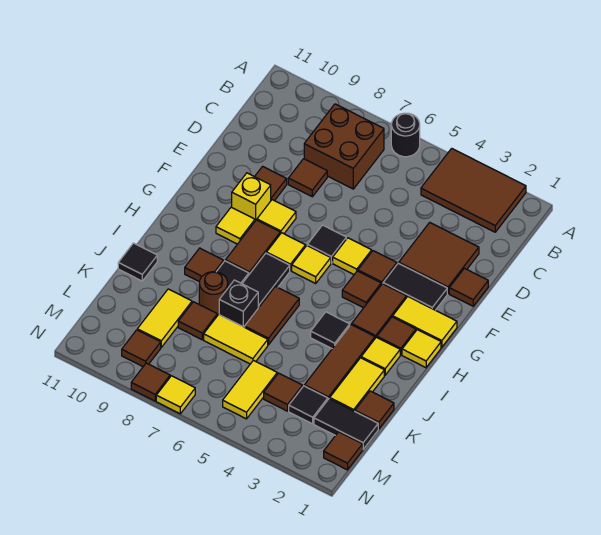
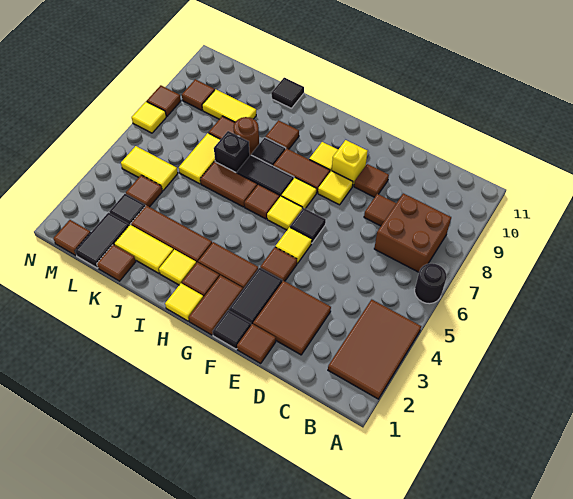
yellow 1x2 tile [393,297,457,347] -> brown 1x2 tile [189,275,243,335]
brown 1x1 tile [342,271,381,308] -> brown 1x1 tile moved to [244,184,280,219]
black 1x1 tile [311,312,350,348] -> black 1x1 tile moved to [212,310,251,349]

